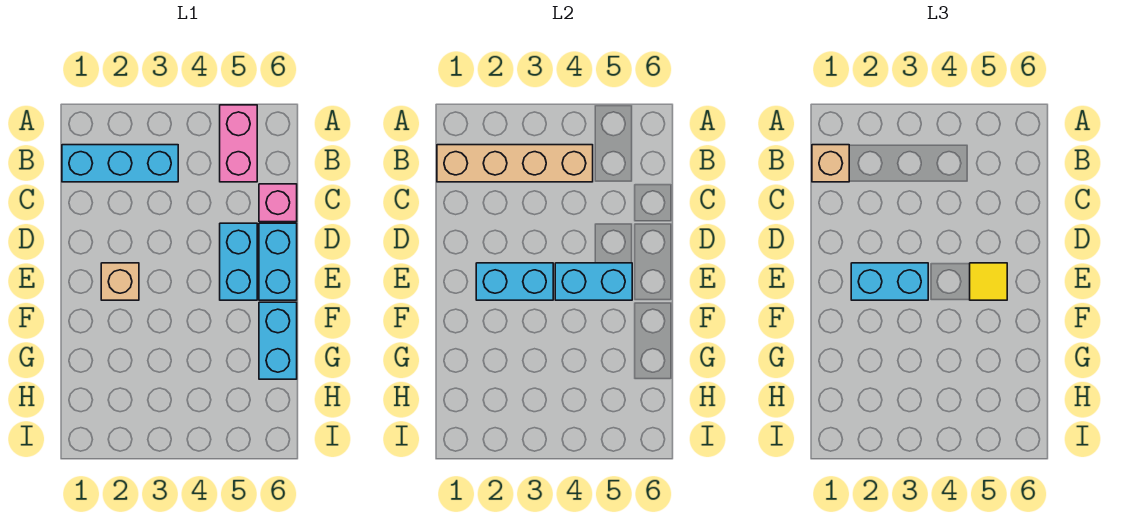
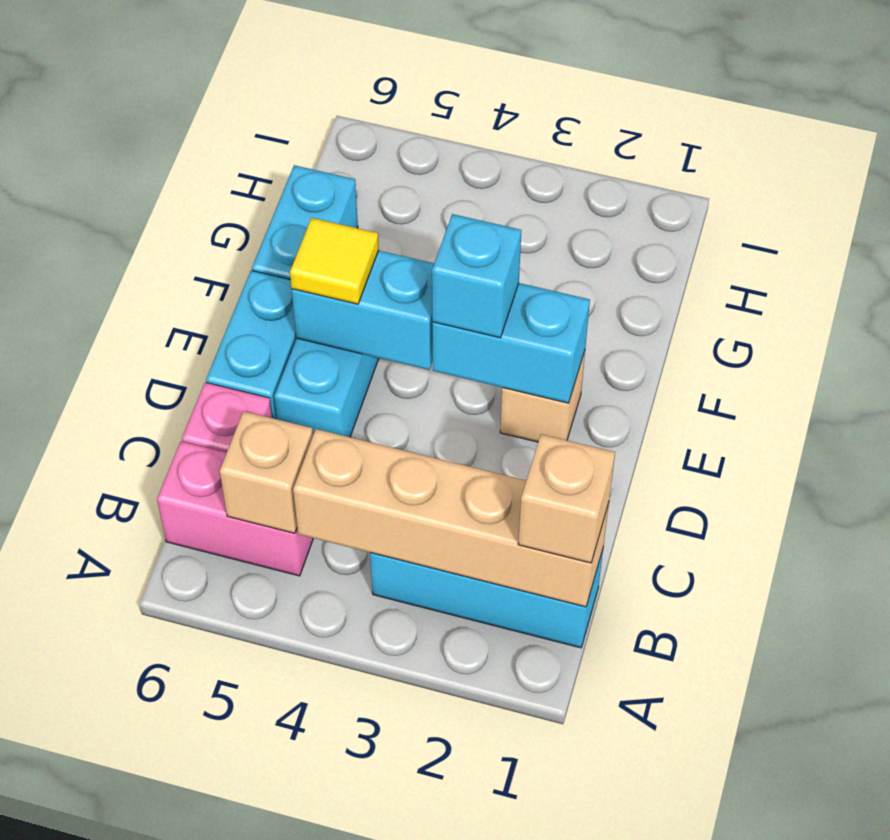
pink 1x2 brick [220,105,257,182] -> pink 1x2 brick turned to [157,441,313,576]
none -> tan 1x1 brick [220,411,313,533]
cyan 1x2 brick [851,263,928,300] -> cyan 1x1 brick [432,214,521,338]

